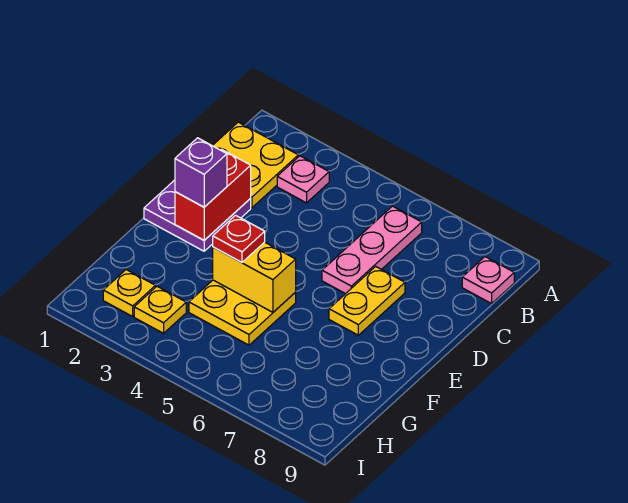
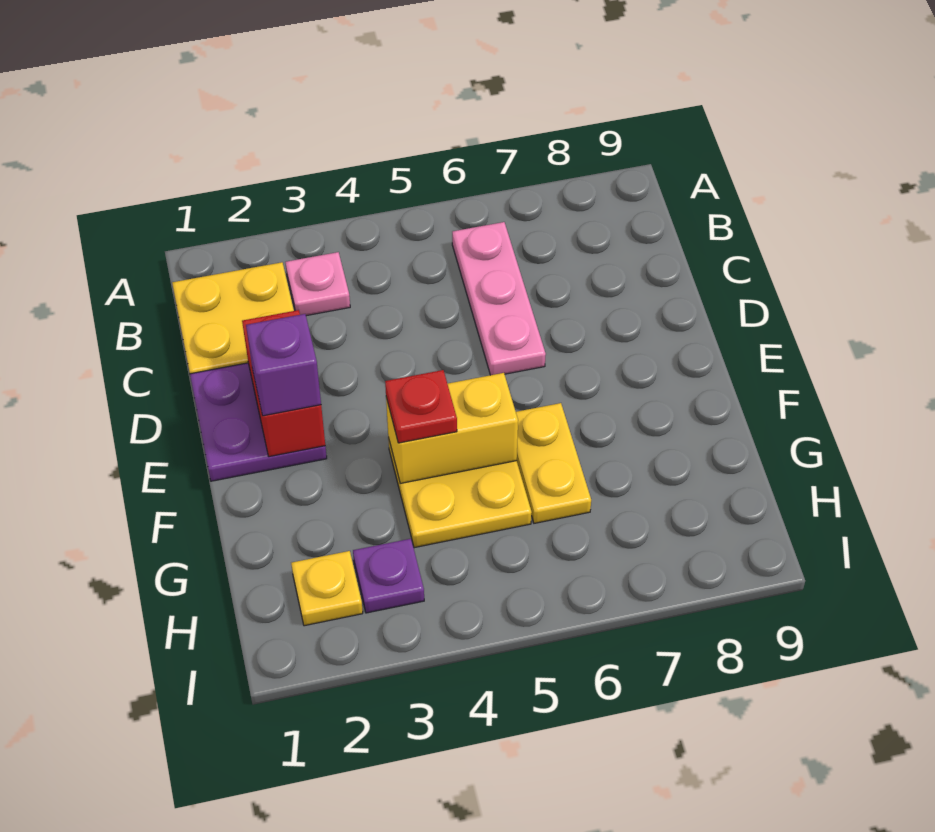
pink 1x1 plate [462,257,514,304] -> none
yellow 1x2 plate [329,266,405,335] -> yellow 1x2 plate moved to [516,403,591,523]
yellow 1x1 plate [134,286,186,333] -> purple 1x1 plate [353,539,424,613]

